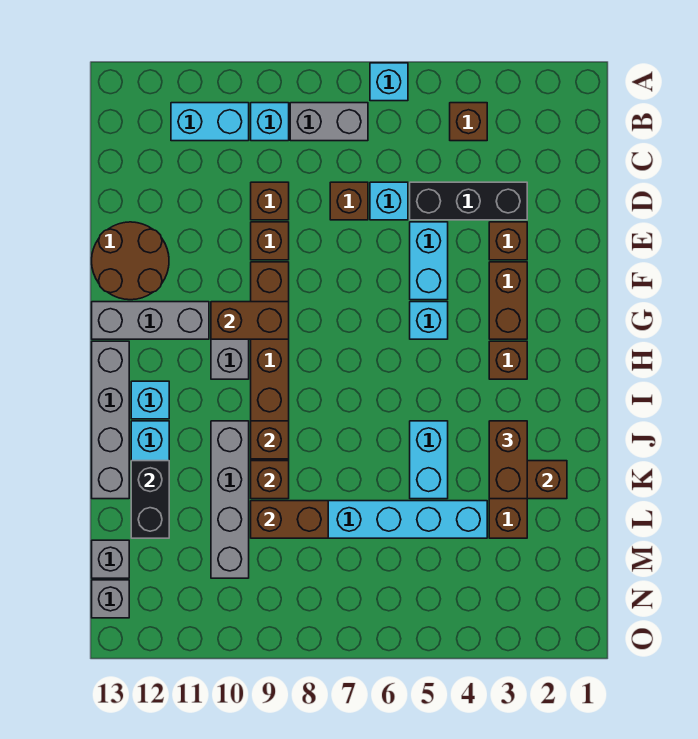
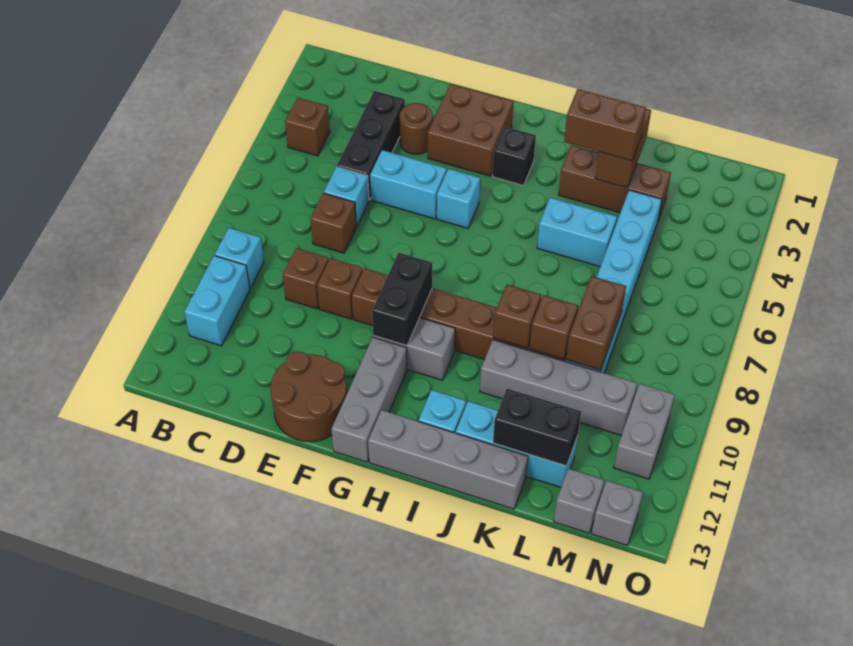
cyan 1x1 brick [370,63,408,101] -> none
grey 1x2 brick [290,103,368,141] -> grey 1x2 brick moved to [614,384,675,479]
brown 1x1 brick [489,222,527,260] -> brown 1x1 round brick [400,103,433,154]
brown 1x2 brick [489,262,527,339] -> brown 2x2 brick [428,84,514,176]
brown 1x2 brick [211,302,289,339] -> black 1x2 brick [372,253,432,346]
brown 1x1 brick [489,341,527,379] -> black 1x1 brick [492,127,536,185]

